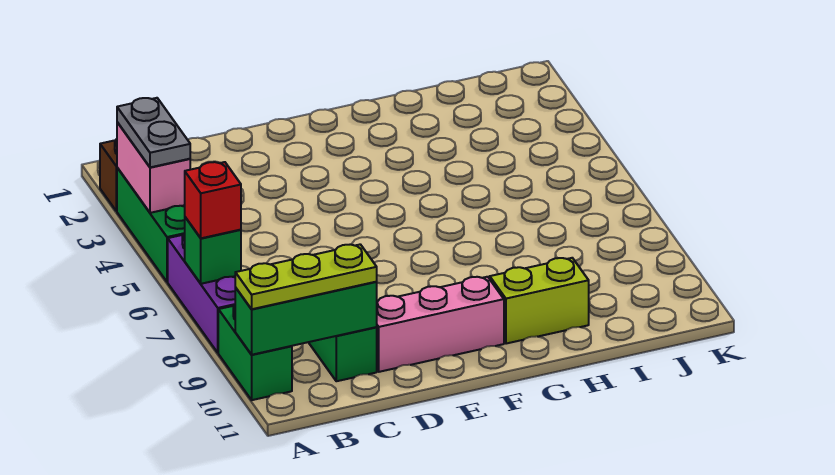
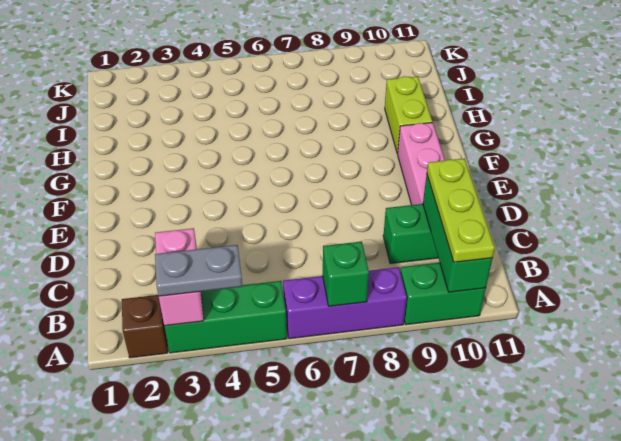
pink 1x2 brick [117,122,190,213] -> pink 1x2 brick turned to [155,228,204,326]
red 1x1 brick [185,162,241,238] -> none

